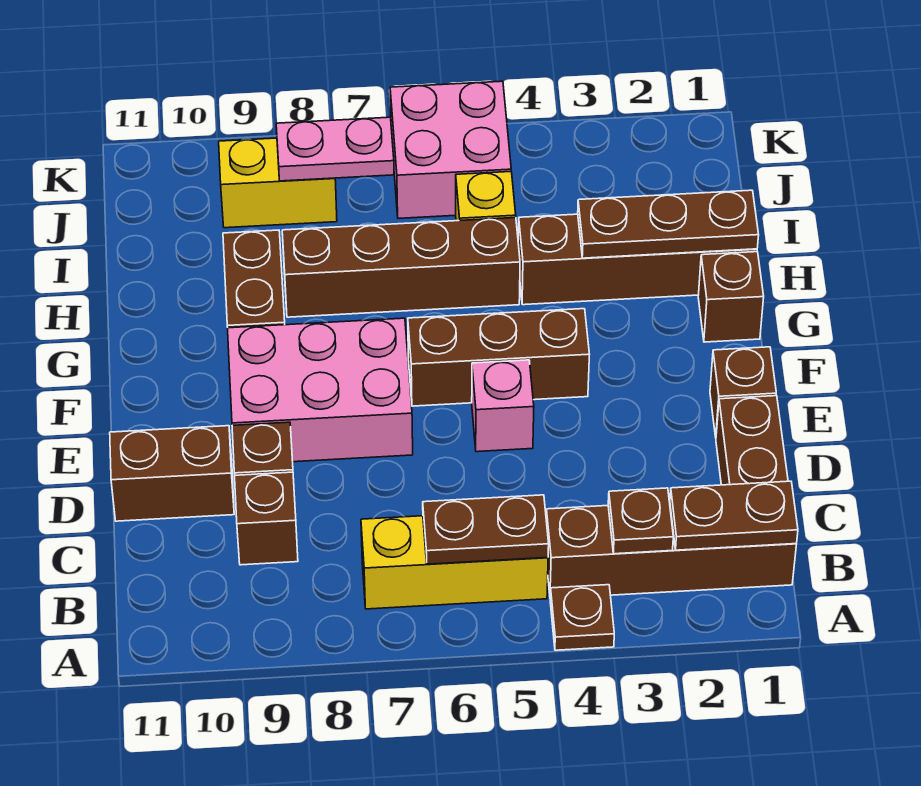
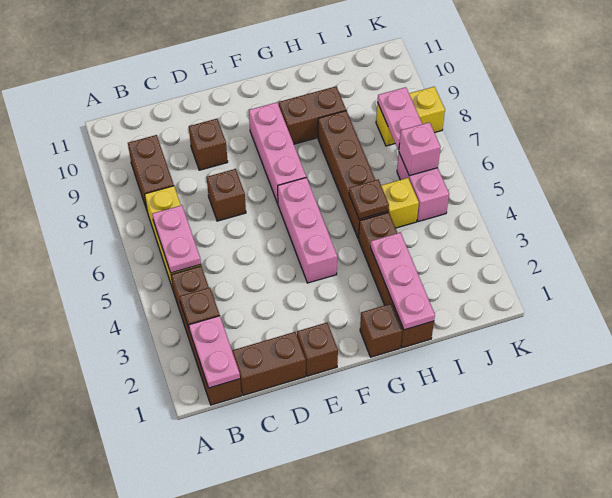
brown 1x1 plate [550,585,614,650] -> brown 1x1 plate moved to [349,180,389,219]
brown 1x2 plate [670,481,798,550] -> pink 1x2 plate [189,316,240,388]
brown 1x2 plate [423,495,549,564] -> pink 1x2 plate [152,205,201,273]
brown 1x1 brick [235,472,298,565] -> brown 1x1 brick moved to [207,169,246,221]
brown 1x2 brick [110,426,234,521] -> brown 1x2 brick moved to [128,135,174,210]
pink 1x1 brick [472,360,534,452] -> pink 1x1 brick moved to [399,122,441,176]
pink 2x3 brick [228,318,413,462] -> pink 1x3 brick [249,102,306,204]
brown 1x3 brick [408,309,589,406] -> pink 1x3 brick [278,178,337,283]
brown 1x3 plate [578,190,759,258] -> pink 1x3 plate [371,233,435,330]
pink 2x2 brick [390,81,511,218] -> pink 1x2 brick [397,153,449,222]
yellow 1x2 brick [219,138,337,228] -> yellow 1x2 brick turned to [376,87,445,146]

